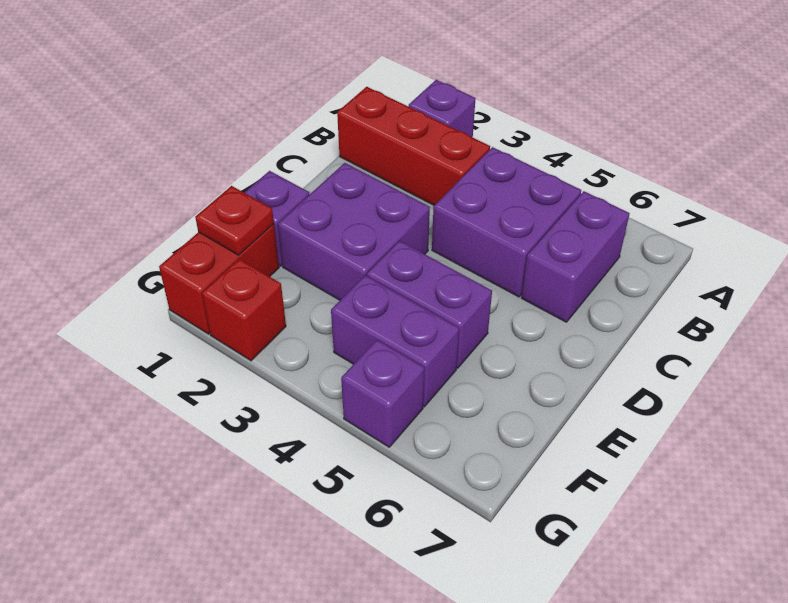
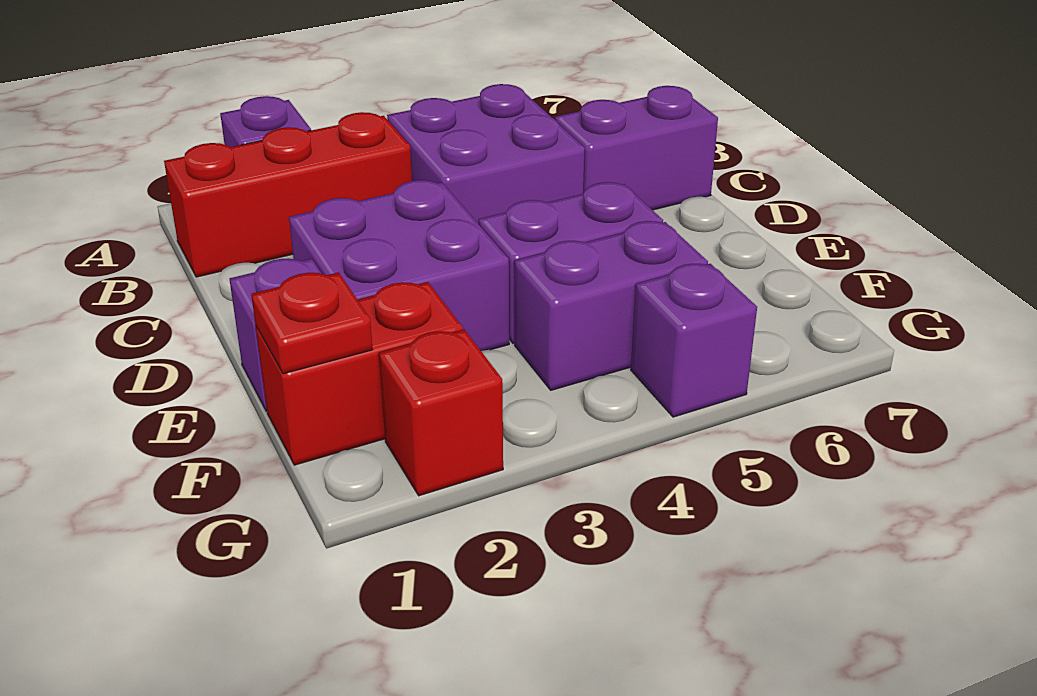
purple 1x2 brick [522,191,630,322] -> purple 1x2 brick turned to [555,86,718,210]
red 1x2 brick [159,224,279,334] -> red 1x2 brick turned to [256,282,463,465]

